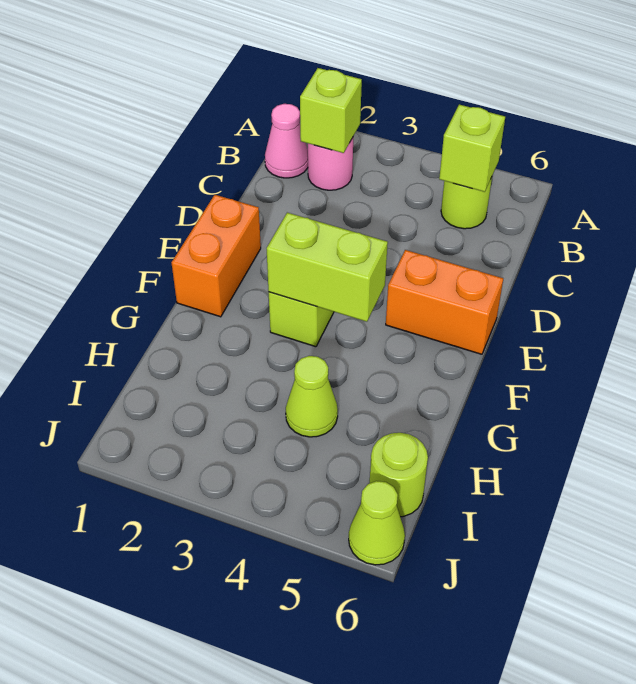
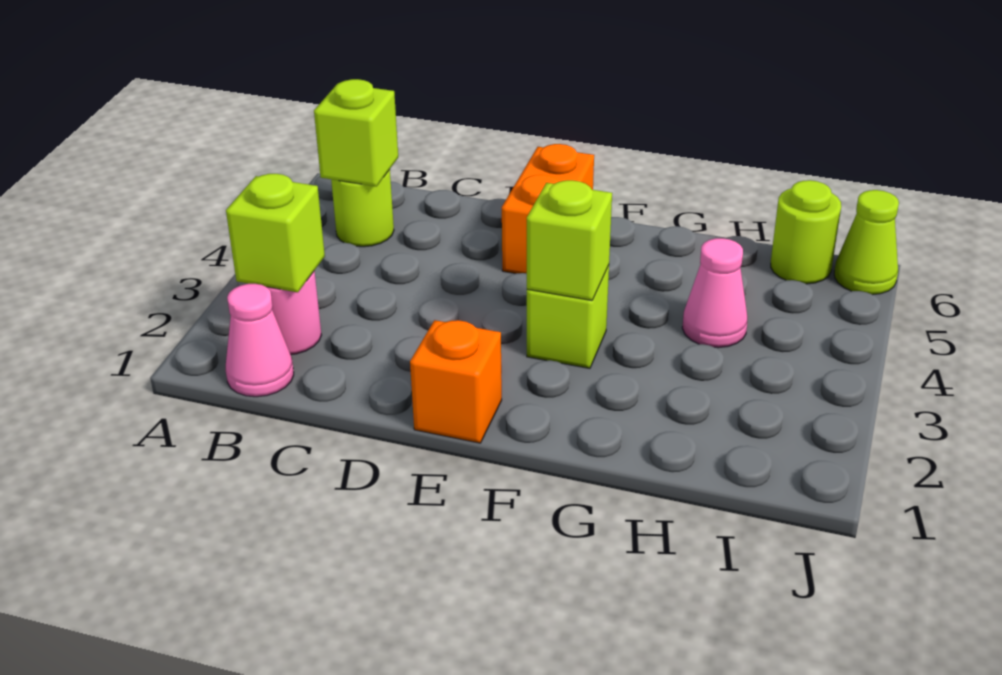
orange 1x2 brick [172,195,261,317] -> orange 1x1 brick [410,320,502,443]
lime 1x2 brick [267,213,388,322] -> lime 1x1 brick [527,180,612,300]
lime 1x1 cone [286,356,338,437] -> pink 1x1 cone [682,238,747,348]

